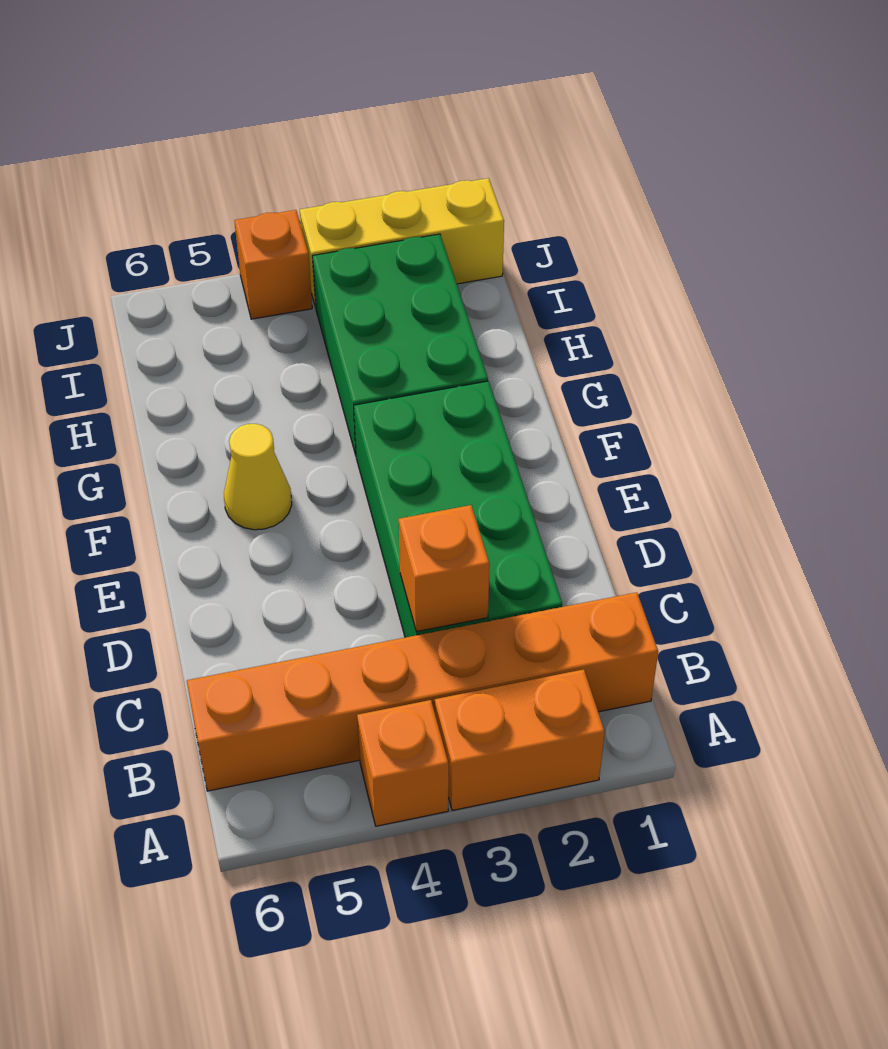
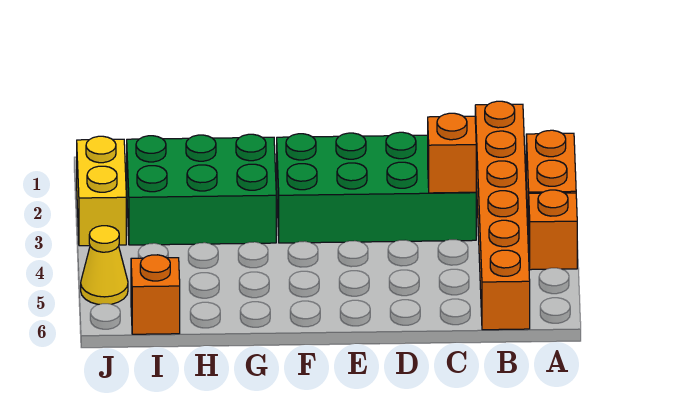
yellow 1x1 cone [224,424,292,530] -> yellow 1x1 cone moved to [81,226,128,304]
yellow 1x3 brick [300,178,504,308] -> yellow 1x2 brick [77,136,126,246]
orange 1x1 brick [234,210,312,319] -> orange 1x1 brick moved to [131,255,180,334]

